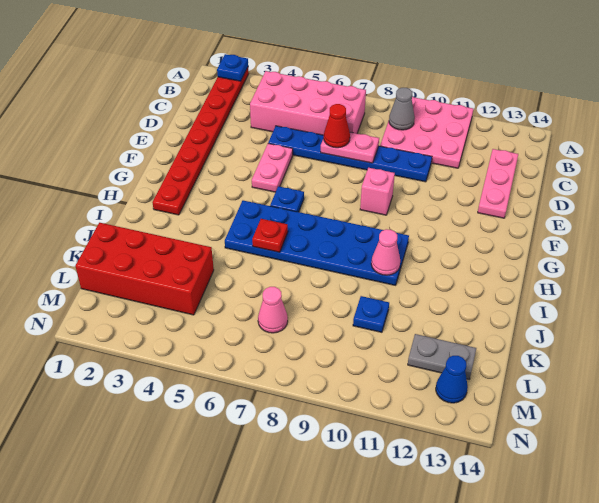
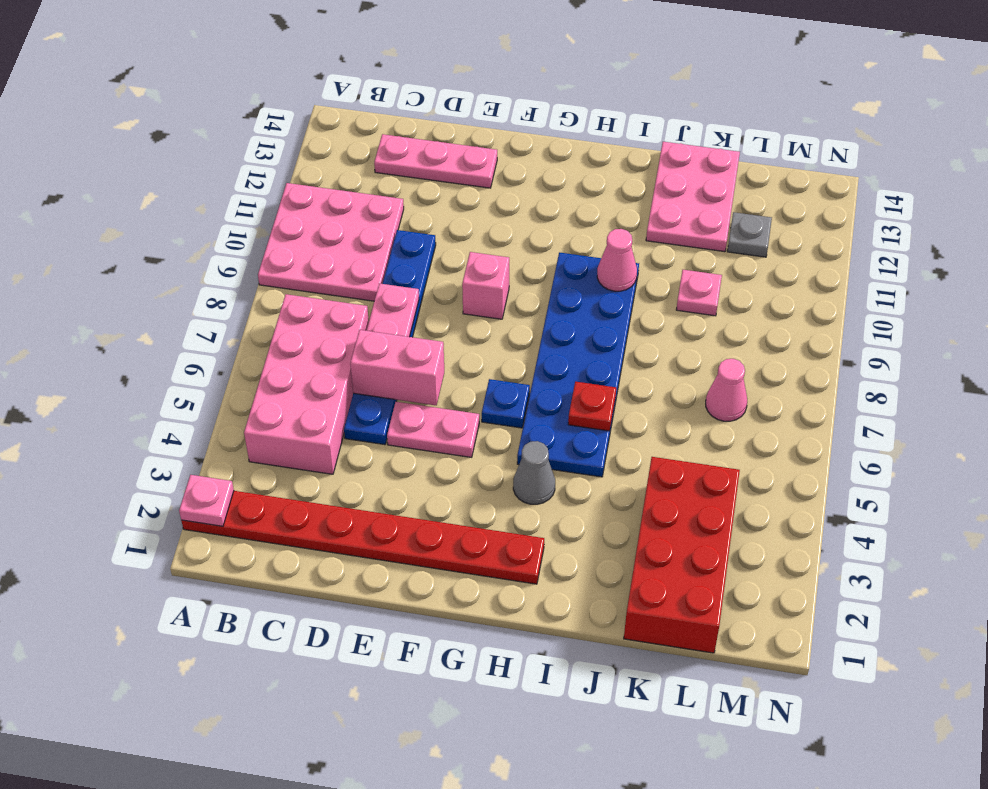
blue 1x1 plate [217,54,248,81] -> pink 1x1 plate [179,475,234,526]
grey 1x1 cone [389,88,415,130] -> grey 1x1 cone moved to [513,441,555,504]
none -> pink 1x2 brick [350,330,444,405]
red 1x1 cone [324,104,350,148] -> none
none -> pink 2x3 plate [646,142,740,252]
blue 1x1 plate [353,296,389,332] -> pink 1x1 plate [676,270,722,316]
grey 1x2 plate [408,334,476,379] -> grey 1x1 plate [727,212,772,257]
blue 1x1 cone [436,356,468,403] -> none

